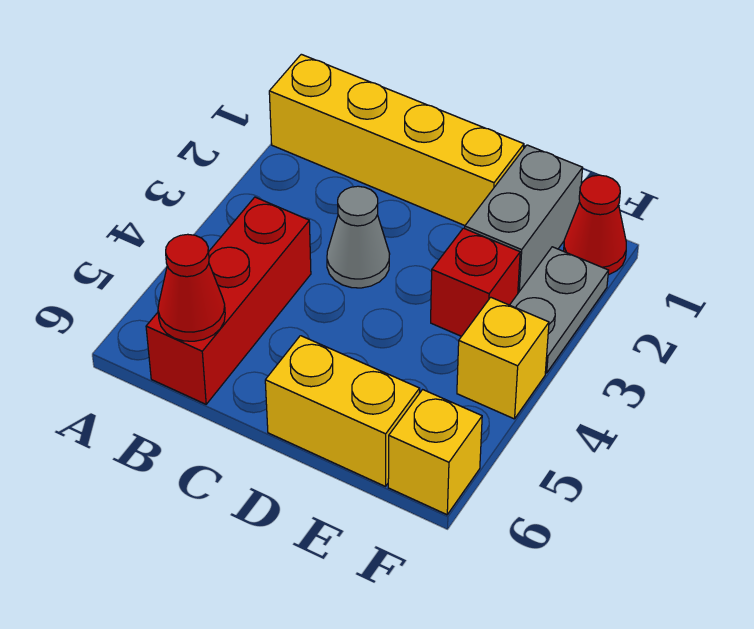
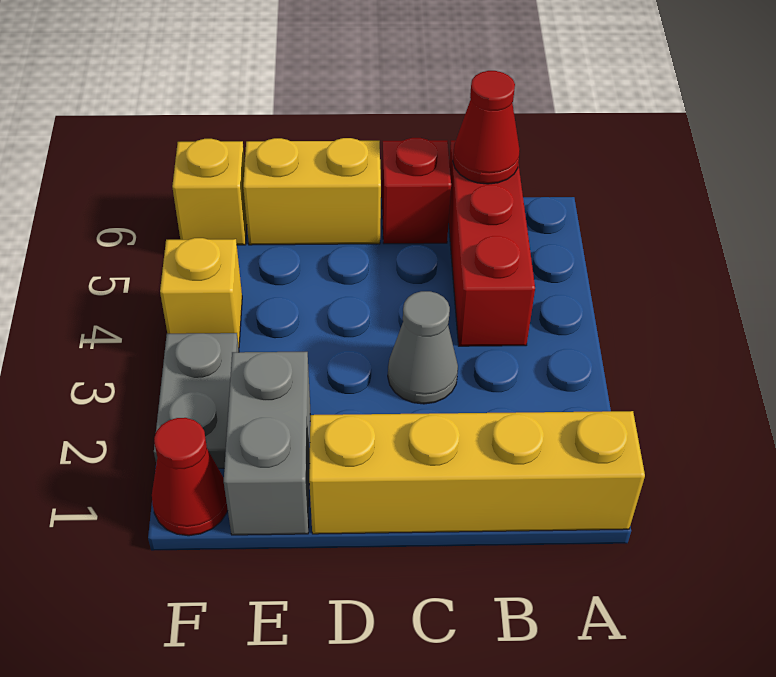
red 1x1 brick [431,228,520,336] -> red 1x1 brick moved to [382,138,451,244]

